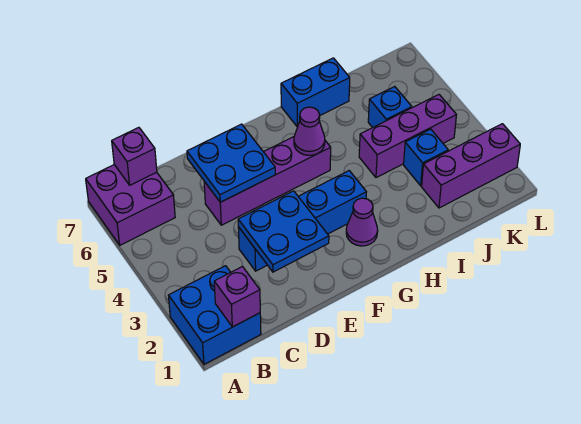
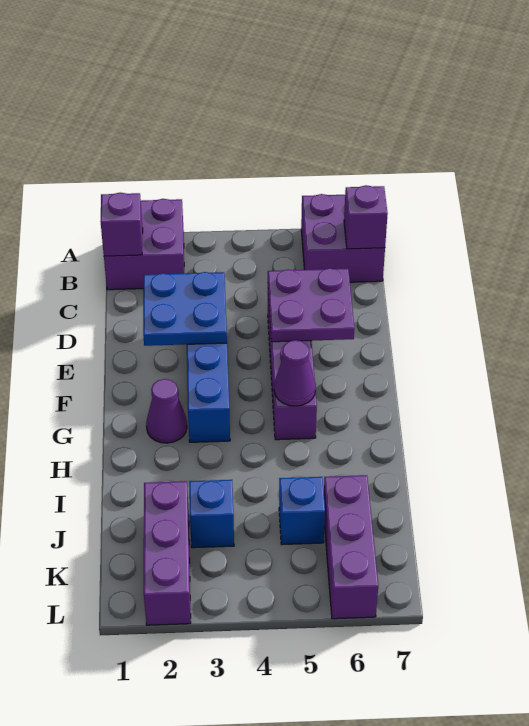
blue 2x2 brick [168,266,261,364] -> purple 2x2 brick [104,199,184,290]
blue 2x2 plate [187,124,275,202] -> purple 2x2 plate [268,268,354,342]
blue 1x2 brick [281,58,350,127] -> none
purple 1x3 brick [359,95,456,178] -> purple 1x3 brick moved to [324,475,378,619]

